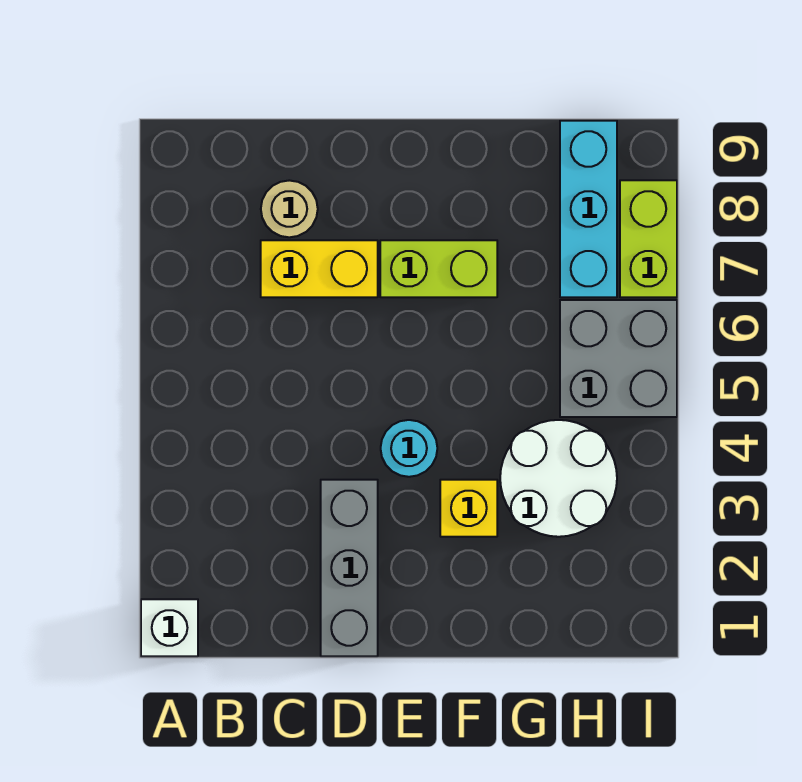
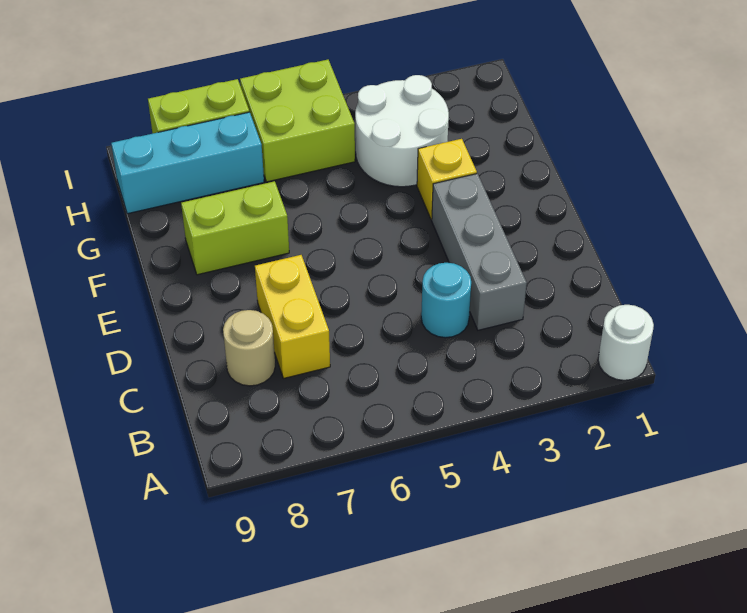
white 1x1 brick [141,599,198,656] -> white 1x1 round brick [598,305,654,380]
grey 1x3 brick [321,480,378,656] -> grey 1x3 brick turned to [432,174,527,330]
cyan 1x1 round brick [381,420,437,477] -> cyan 1x1 round brick moved to [421,263,471,338]
lime 1x2 brick [380,240,497,297] -> lime 1x2 brick turned to [181,181,289,275]
grey 2x2 brick [560,300,677,417] -> lime 2x2 brick [240,60,355,182]

